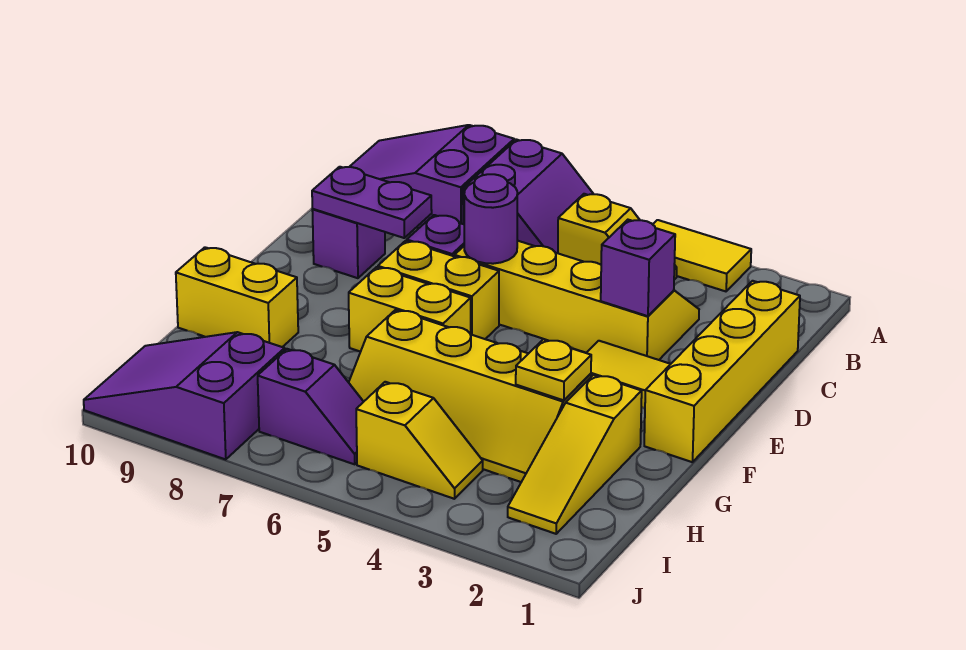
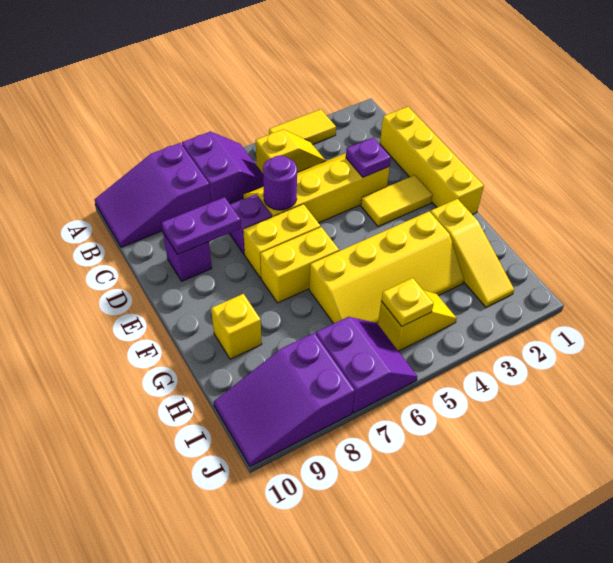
purple 1x1 brick [601,220,675,316] -> purple 1x1 plate [346,138,391,177]
yellow 1x1 plate [516,339,591,400] -> yellow 1x1 plate moved to [381,278,434,327]
yellow 1x2 brick [176,247,298,347] -> yellow 1x1 brick [211,294,262,359]
purple 1x2 slope [258,349,363,464] -> purple 2x2 slope [316,317,417,413]

